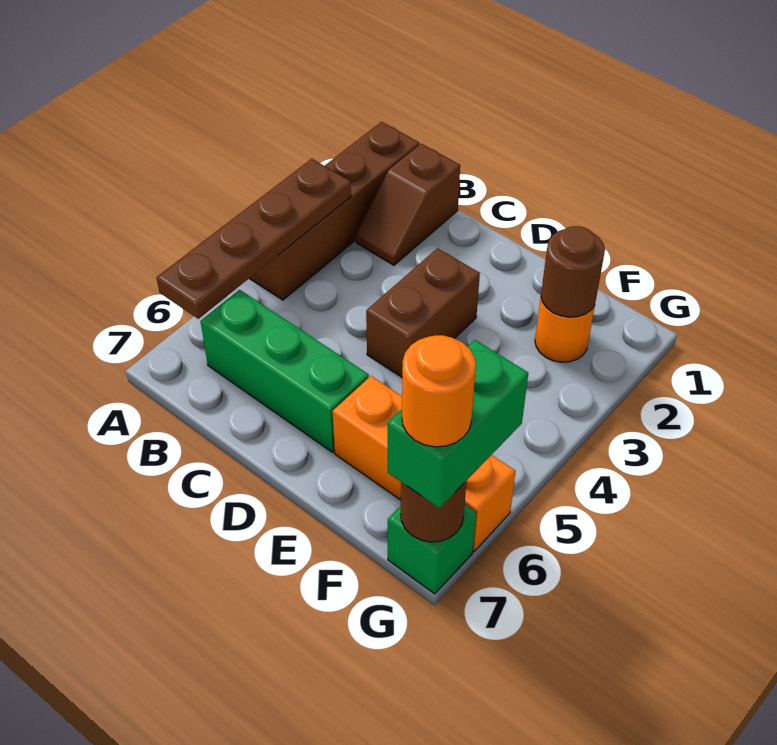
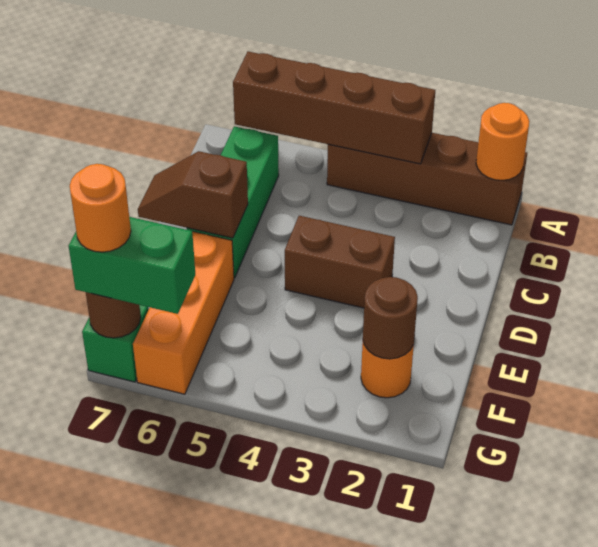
none -> orange 1x1 round brick [476,103,529,180]
brown 1x4 plate [157,159,351,319] -> brown 1x4 brick [233,52,435,164]
brown 1x2 slope [356,144,460,265] -> brown 1x2 slope moved to [138,151,248,238]

